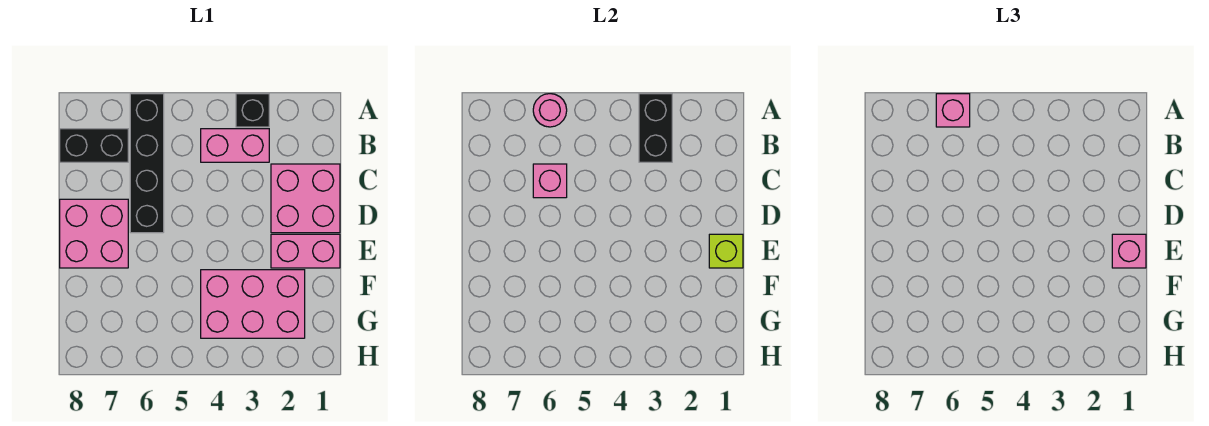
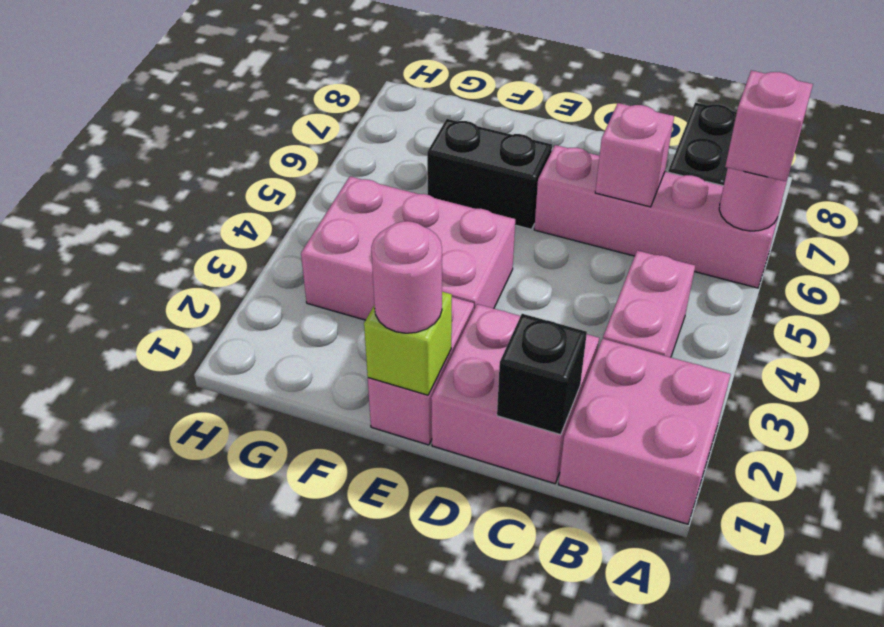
black 1x1 brick [236,94,269,127] -> black 1x1 brick moved to [497,314,587,435]
black 1x2 brick [639,94,672,162] -> black 1x2 brick moved to [427,119,552,229]
black 1x4 brick [130,94,164,233] -> pink 1x4 brick [534,145,782,288]
pink 2x2 brick [60,199,128,268] -> pink 2x2 brick moved to [559,339,731,524]
pink 1x1 brick [1112,234,1146,268] -> pink 1x1 round brick [371,221,442,333]
pink 2x3 brick [201,270,305,338] -> pink 2x3 brick turned to [301,176,515,320]

